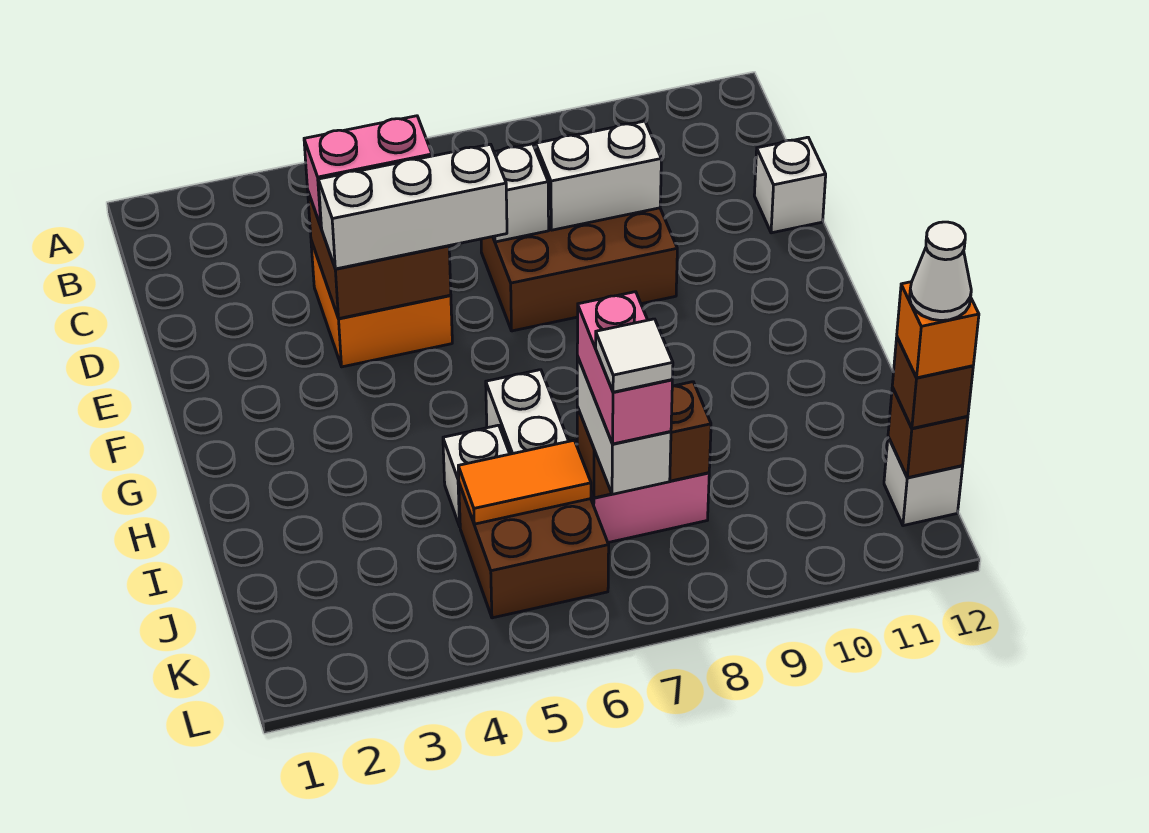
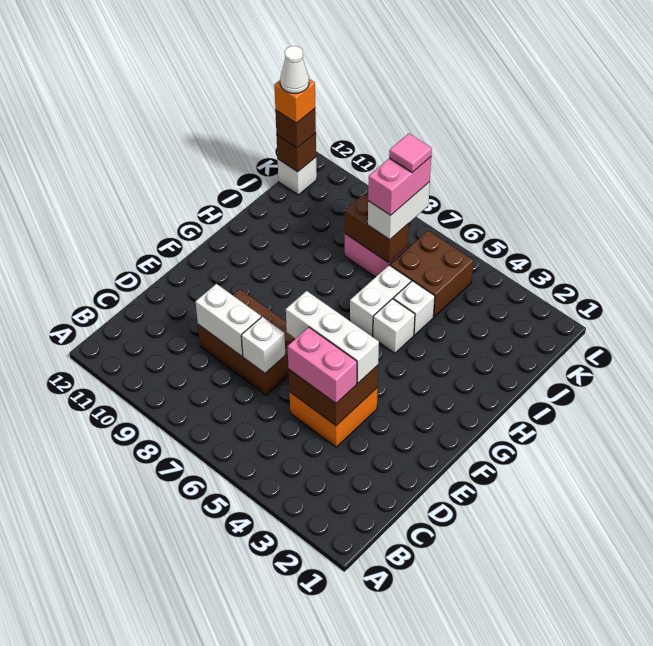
white 1x1 brick [754,137,826,233] -> white 1x1 brick moved to [373,299,415,353]
orange 1x2 tile [458,440,591,524] -> none
white 1x1 tile [596,319,673,392] -> pink 1x1 tile [389,134,432,172]

